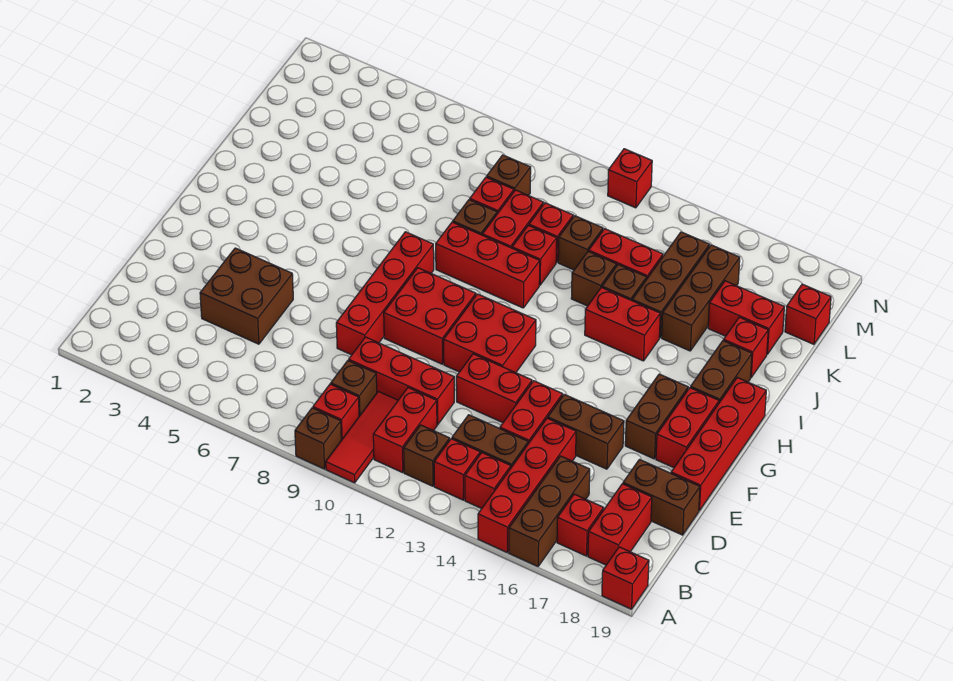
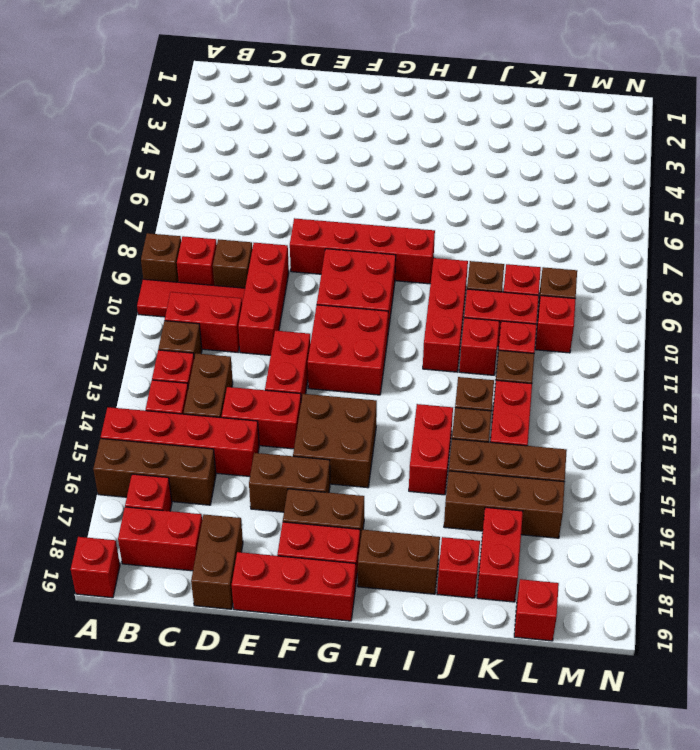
brown 2x2 brick [200,248,293,344] -> brown 2x2 brick moved to [293,394,377,488]
brown 1x2 brick [548,394,624,469] -> brown 1x2 brick turned to [249,453,330,512]
red 1x4 brick [671,378,766,511] -> red 1x3 brick [232,552,356,621]
red 1x1 brick [608,149,652,208] -> red 1x1 brick moved to [535,296,576,353]

